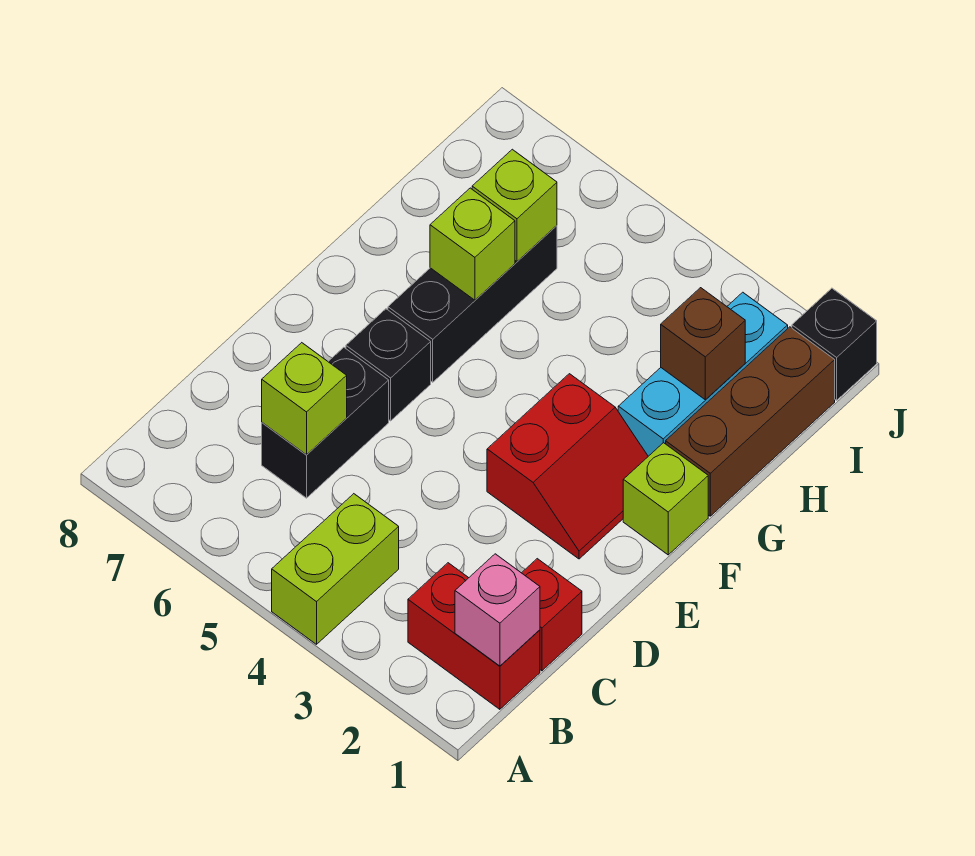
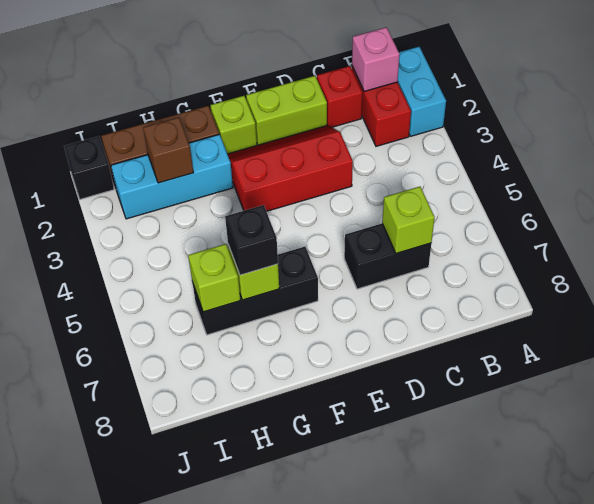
none -> cyan 1x2 brick [398,47,446,136]
lime 1x2 brick [272,494,399,644] -> lime 1x2 brick moved to [246,76,327,145]
red 2x2 slope [487,374,648,559] -> red 2x3 slope [227,125,353,211]
black 1x1 brick [346,309,431,421] -> black 1x1 brick moved to [225,205,278,275]

